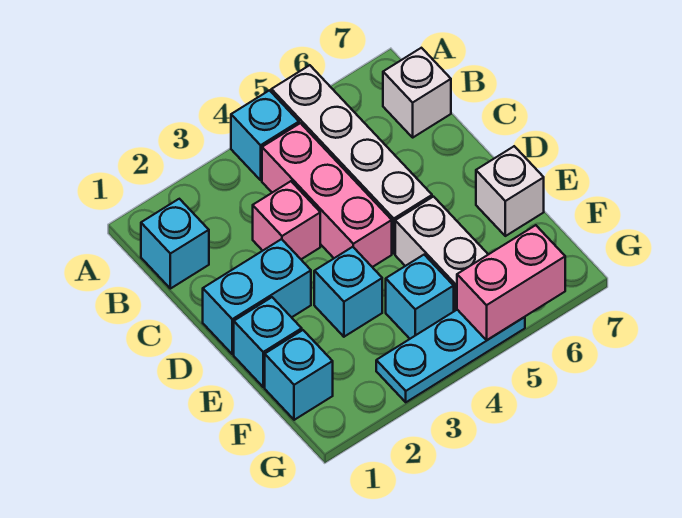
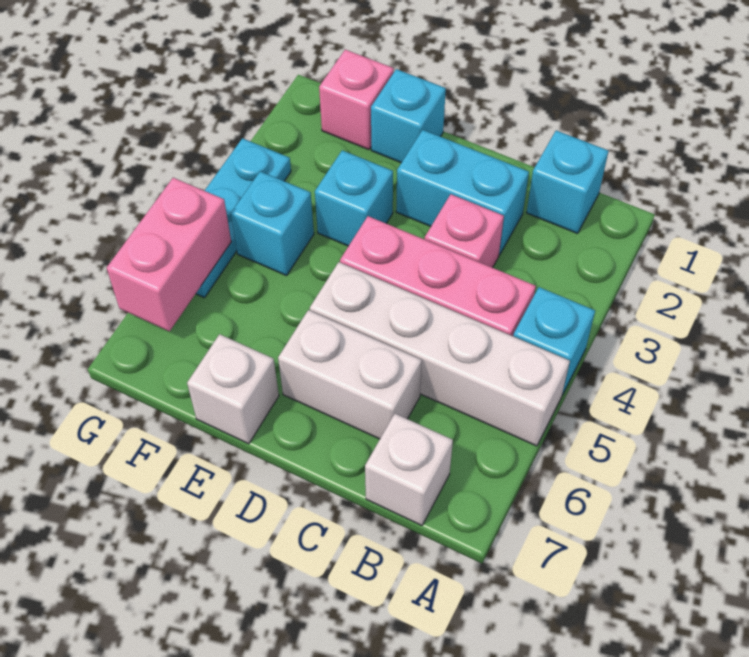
cyan 1x2 brick [203,239,311,354] -> cyan 1x2 brick turned to [396,130,529,255]
white 1x2 brick [395,197,488,311] -> white 1x2 brick moved to [278,310,422,439]
cyan 1x1 brick [265,330,333,420] -> pink 1x1 brick [319,50,394,150]

